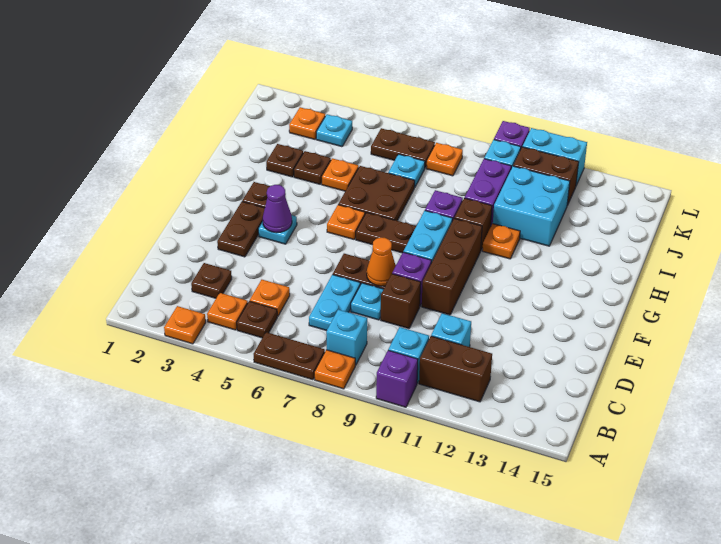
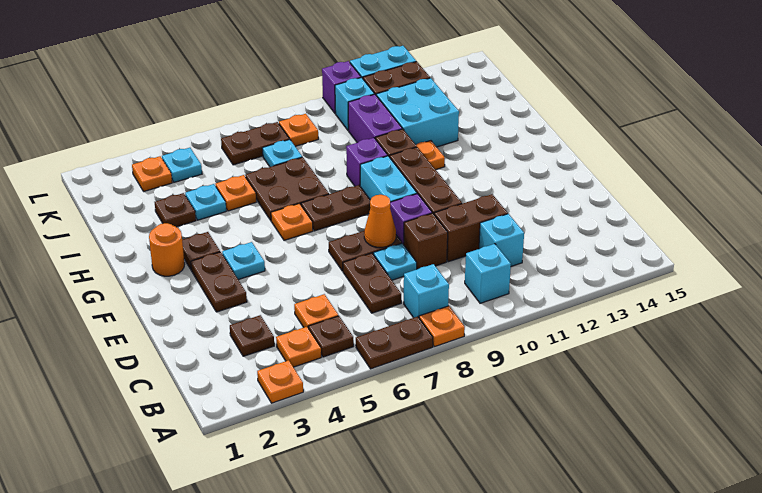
purple 1x1 brick [376,350,418,407] -> none
brown 1x2 brick [419,336,492,402] -> brown 1x2 brick moved to [434,194,508,262]
cyan 1x2 plate [309,275,360,331] -> brown 1x2 plate [343,253,401,313]
purple 1x1 cone [263,185,292,233] -> none
none -> orange 1x1 round brick [149,223,185,276]
brown 1x1 plate [294,151,331,184] -> cyan 1x1 plate [185,184,226,220]

